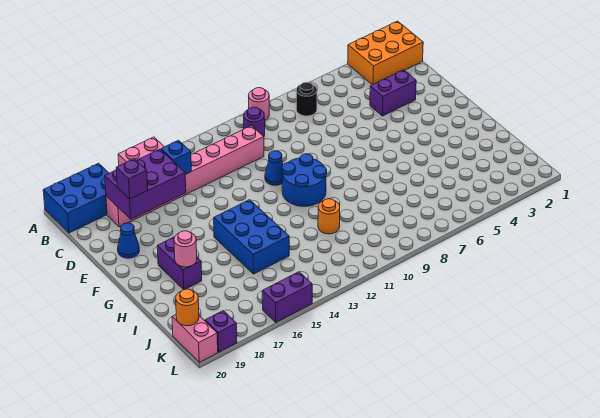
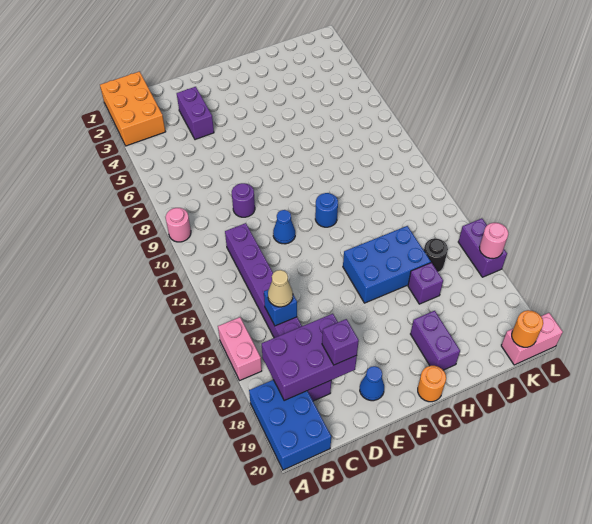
black 1x1 round brick [296,82,317,116] -> black 1x1 round brick moved to [424,238,448,272]
purple 1x1 round brick [244,107,265,136] -> purple 1x1 round brick moved to [232,183,255,217]
pink 1x8 brick [106,126,264,227] -> purple 1x8 brick [225,223,331,401]
none -> tan 1x1 cone [268,270,293,307]
purple 2x3 brick [105,149,186,219] -> purple 2x3 brick turned to [262,314,357,400]
blue 2x2 round brick [282,154,327,206] -> blue 1x1 round brick [315,193,338,227]
purple 1x2 brick [157,237,202,290] -> purple 1x2 brick turned to [411,311,460,370]
pink 1x1 round brick [174,231,197,267] -> pink 1x1 round brick moved to [480,223,508,259]
orange 1x1 round brick [318,199,340,234] -> orange 1x1 round brick moved to [418,366,446,402]
purple 1x1 brick [205,311,237,352] -> purple 1x1 brick moved to [408,263,443,304]

